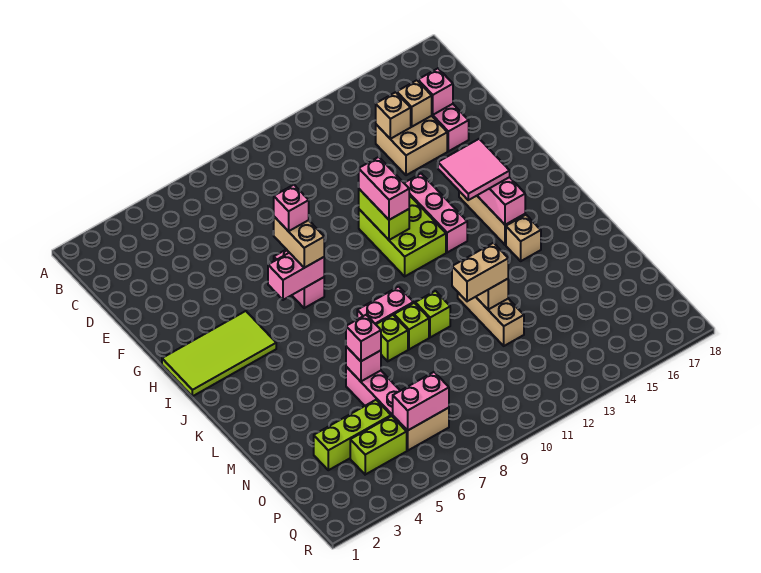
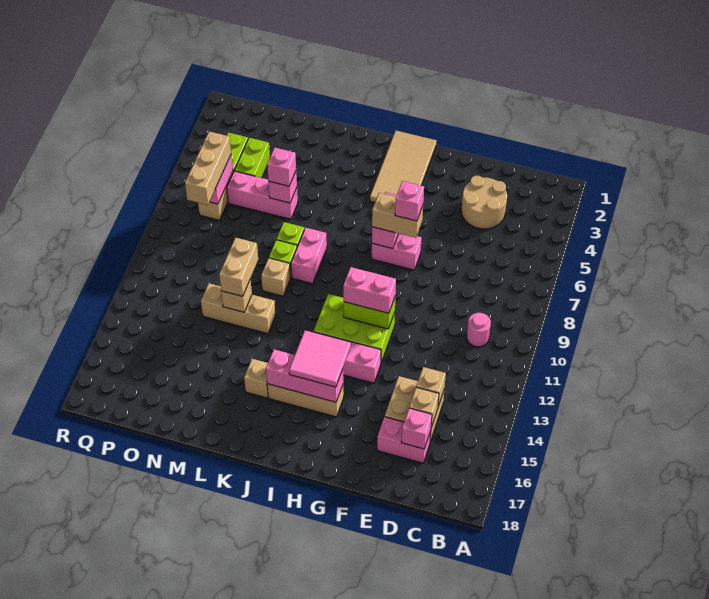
none -> pink 1x1 round brick [467,313,491,347]
none -> tan 2x2 round brick [461,176,507,229]
lime 2x4 tile [162,311,276,396] -> tan 2x4 tile [370,131,436,202]
lime 1x1 brick [415,291,450,337] -> tan 1x1 brick [261,258,290,296]
lime 1x3 brick [314,400,391,470] -> lime 1x2 brick [234,138,270,178]
none -> tan 1x3 brick [185,131,231,205]

